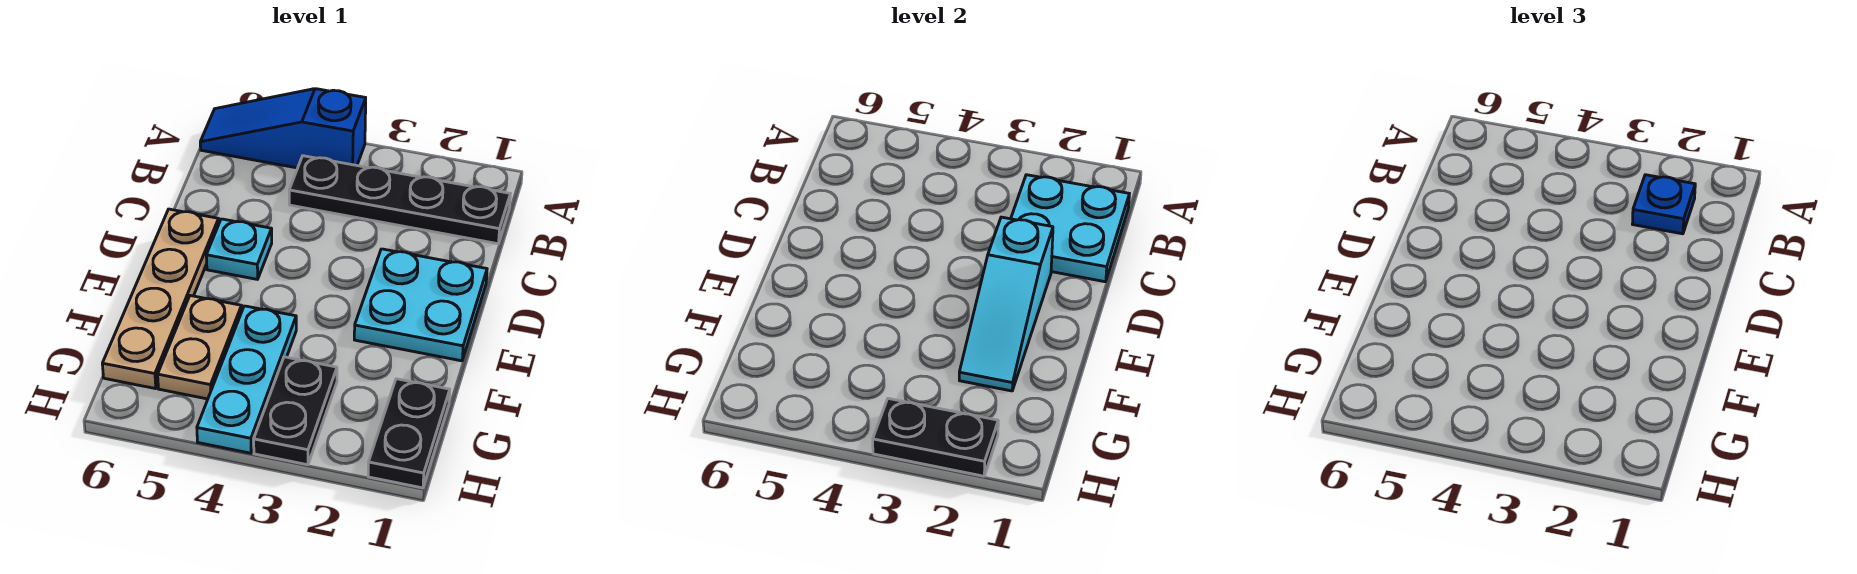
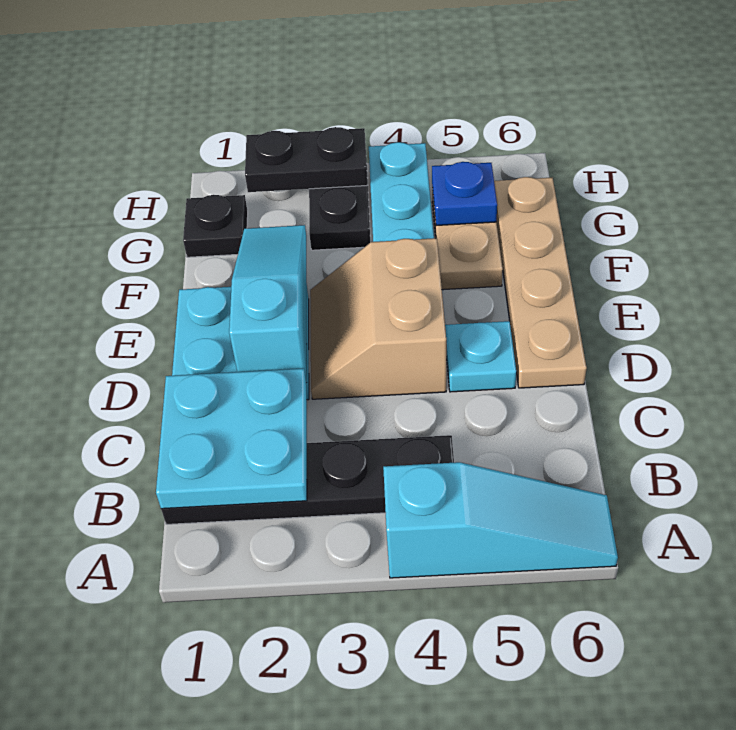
blue 1x3 slope [200,89,366,168] -> cyan 1x3 slope [383,462,618,578]
blue 1x1 plate [1633,175,1695,234] -> blue 1x1 plate moved to [432,162,497,226]
none -> tan 2x2 slope [310,238,446,399]
black 1x2 plate [368,379,450,488] -> black 1x1 plate [183,195,248,257]

